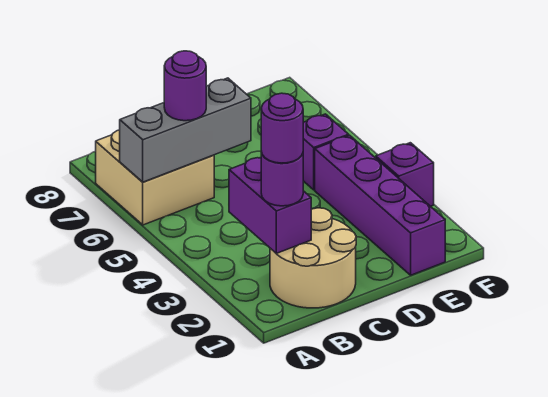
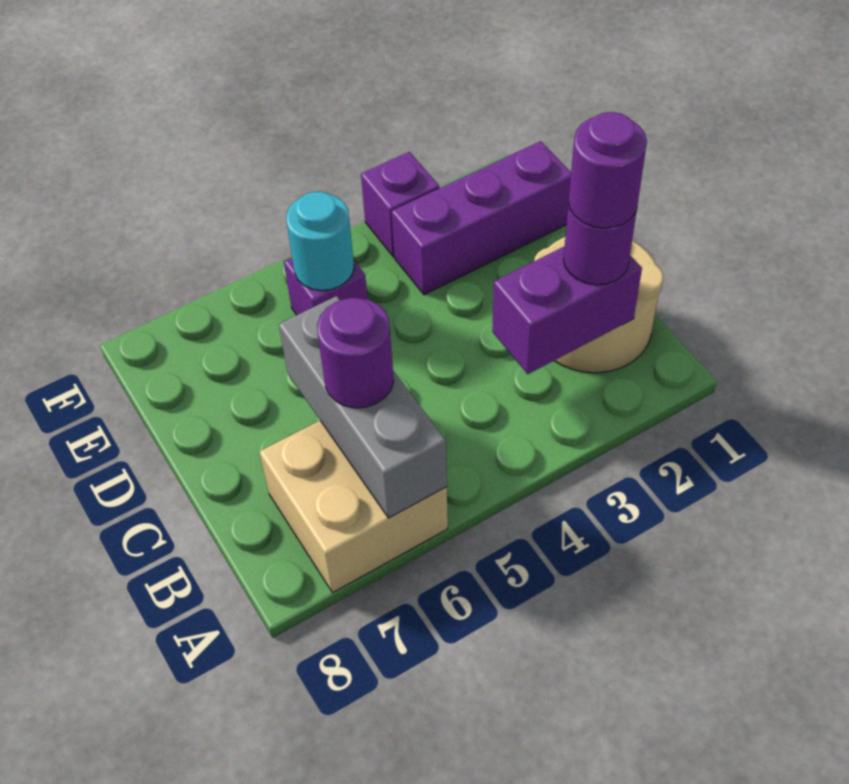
purple 1x4 brick [315,135,445,275] -> purple 1x3 brick [392,141,571,295]
none -> cyan 1x1 round brick [286,192,354,290]

